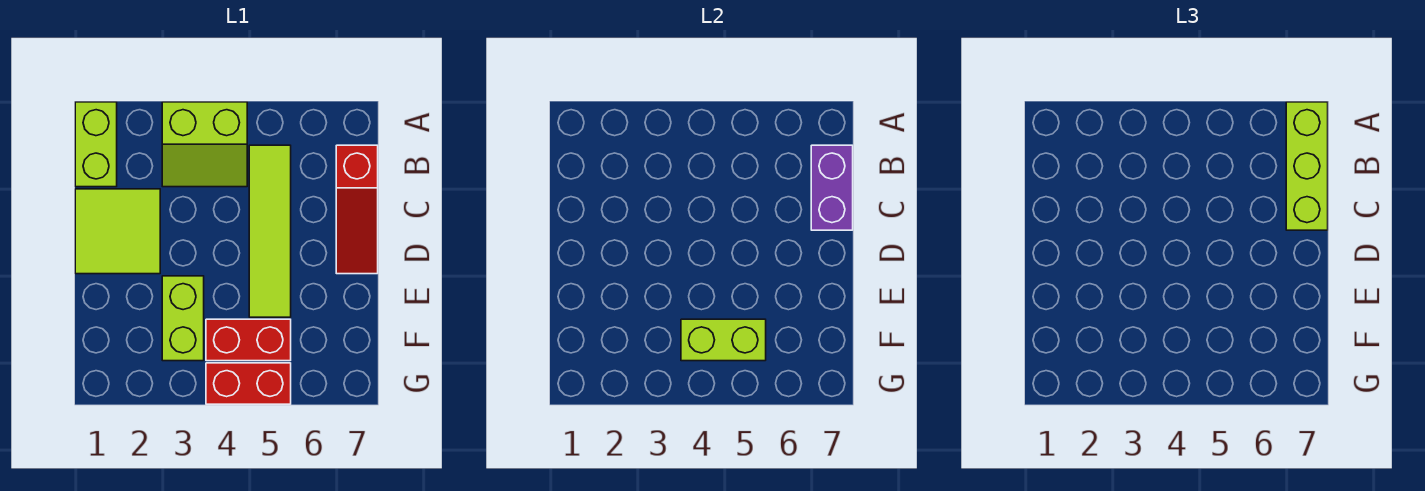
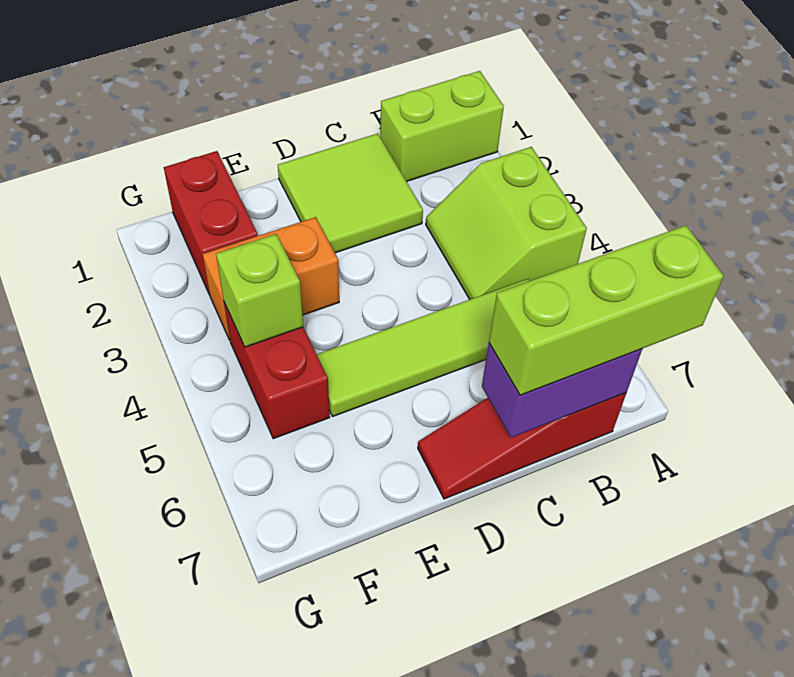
lime 1x2 brick [162,276,204,361] -> orange 1x2 brick [203,217,339,340]
lime 1x2 brick [681,319,766,361] -> lime 1x1 brick [216,234,303,347]
red 1x2 brick [206,363,291,404] -> red 1x2 brick moved to [164,151,258,295]

